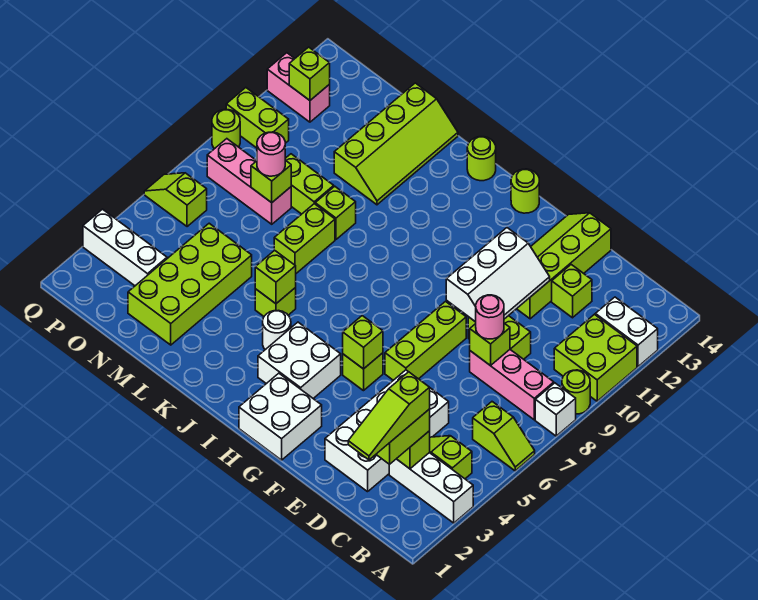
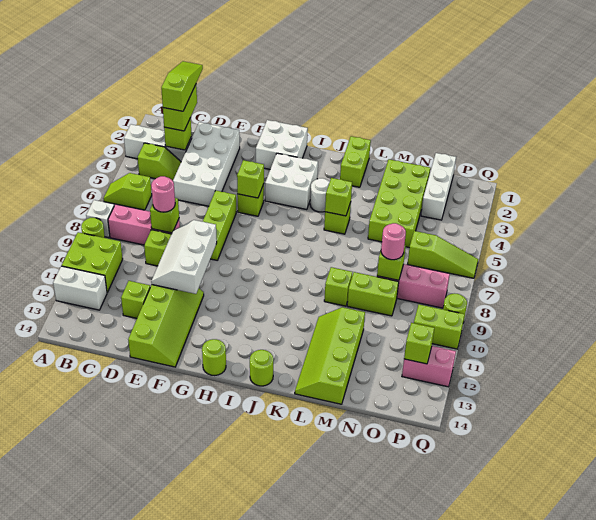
lime 1x2 brick [274,204,335,273] -> lime 1x2 brick moved to [340,136,371,187]
white 1x3 brick [83,209,167,286] -> white 1x3 brick turned to [421,153,456,220]
lime 1x2 slope [144,173,207,227] -> lime 1x3 slope [408,231,478,278]

